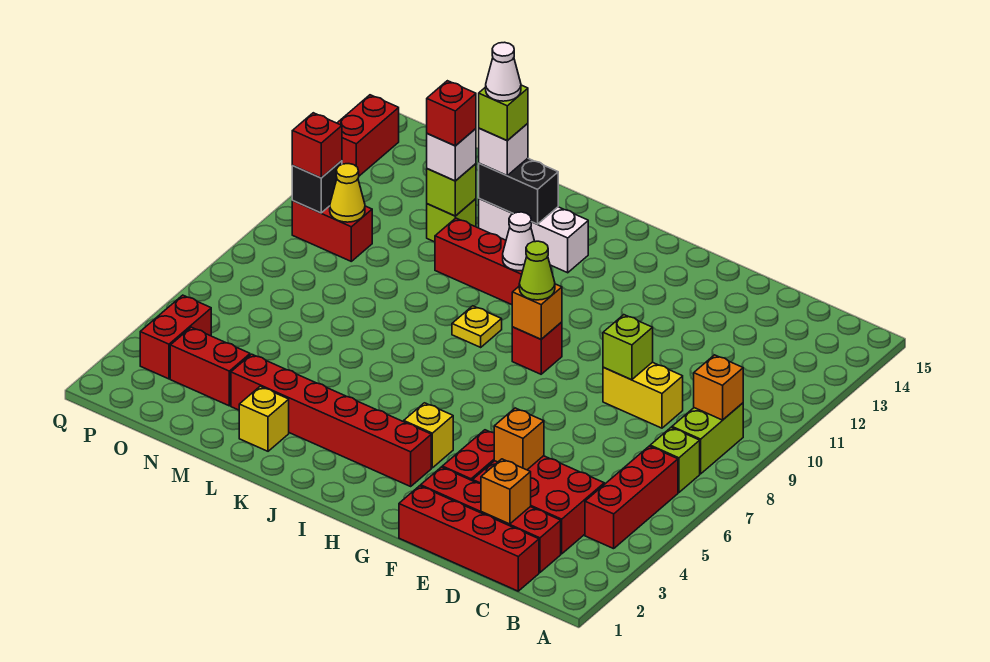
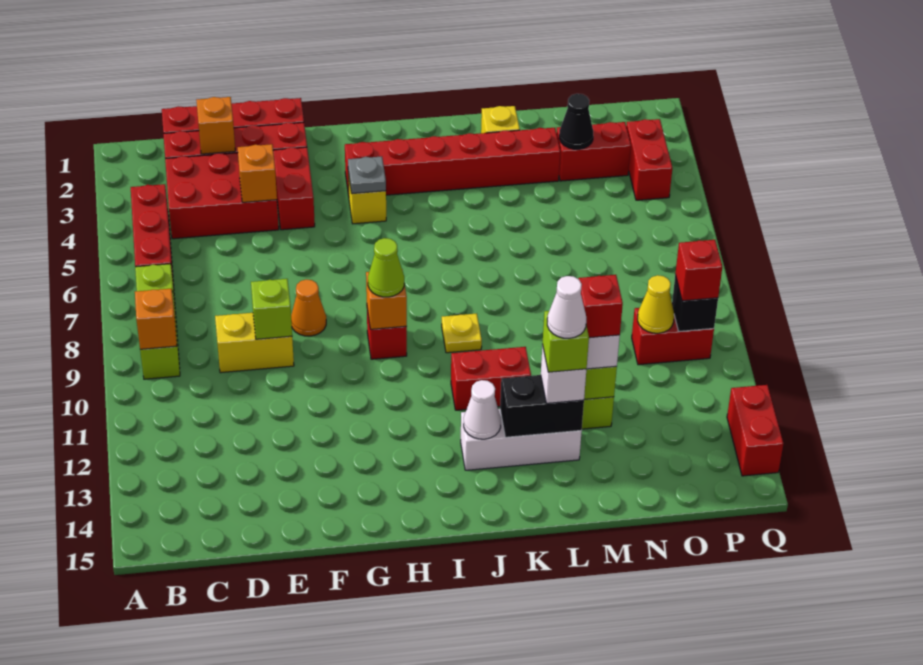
none -> orange 1x1 cone [291,279,326,336]
none -> grey 1x1 plate [348,156,386,194]
red 1x3 brick [435,218,523,305] -> red 1x2 brick [451,347,531,410]
white 1x1 cone [503,212,535,271] -> white 1x1 cone moved to [464,380,501,439]
none -> black 1x1 cone [559,94,593,149]

